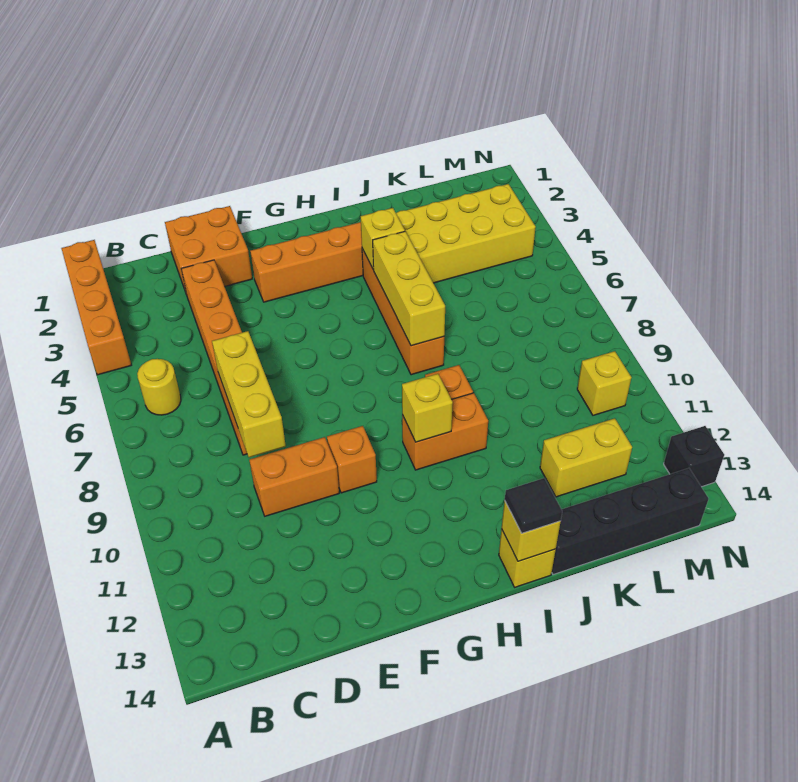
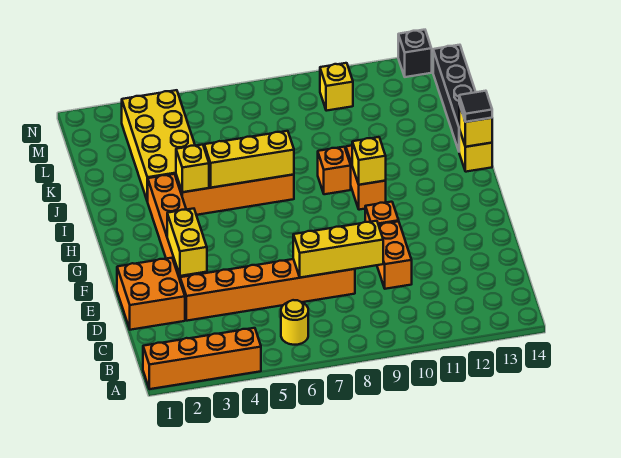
yellow 1x2 brick [540,418,632,497] -> yellow 1x2 brick moved to [167,209,207,276]

